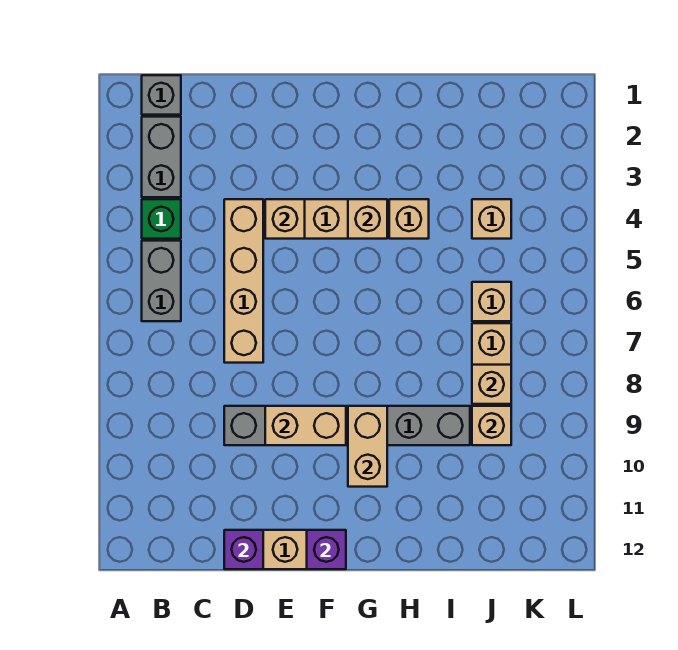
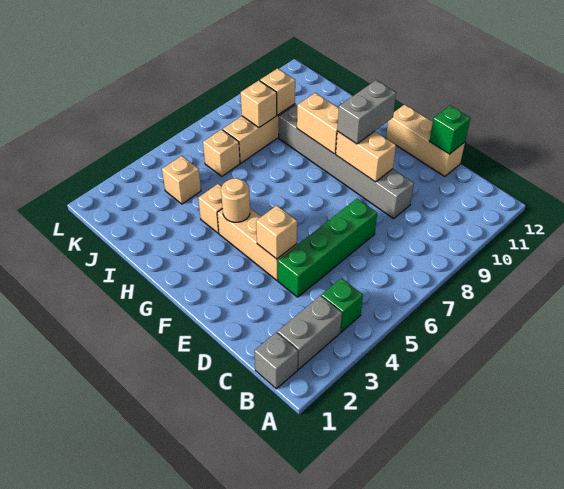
grey 1x2 brick [142,241,181,321] -> grey 1x2 brick moved to [337,80,396,144]
tan 1x4 brick [224,199,263,363] -> green 1x4 brick [278,199,377,297]
purple 1x1 brick [224,530,263,569] -> green 1x1 brick [429,106,470,154]
purple 1x1 brick [307,530,346,569] -> none
tan 1x1 brick [348,199,387,239] -> tan 1x1 round brick [221,178,250,222]
tan 1x2 brick [348,406,387,487] -> tan 1x2 brick turned to [297,93,339,154]

